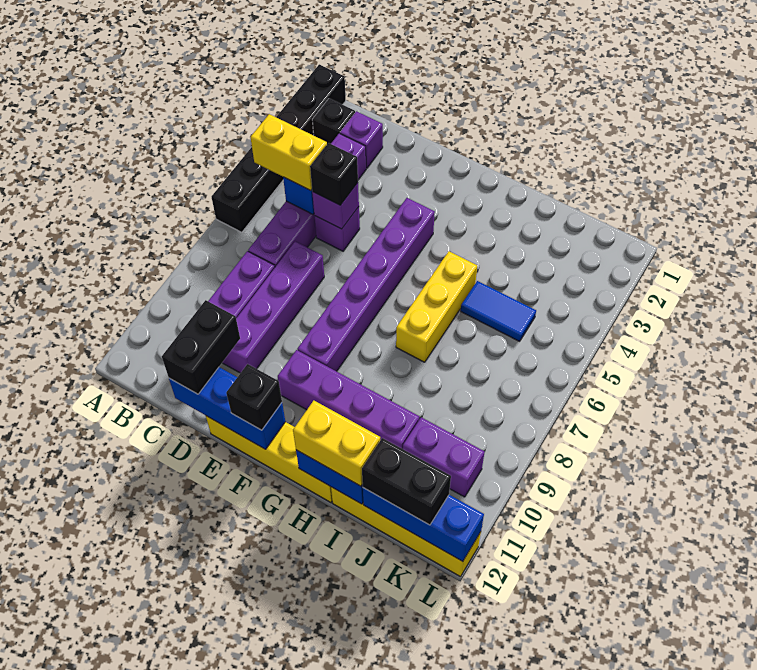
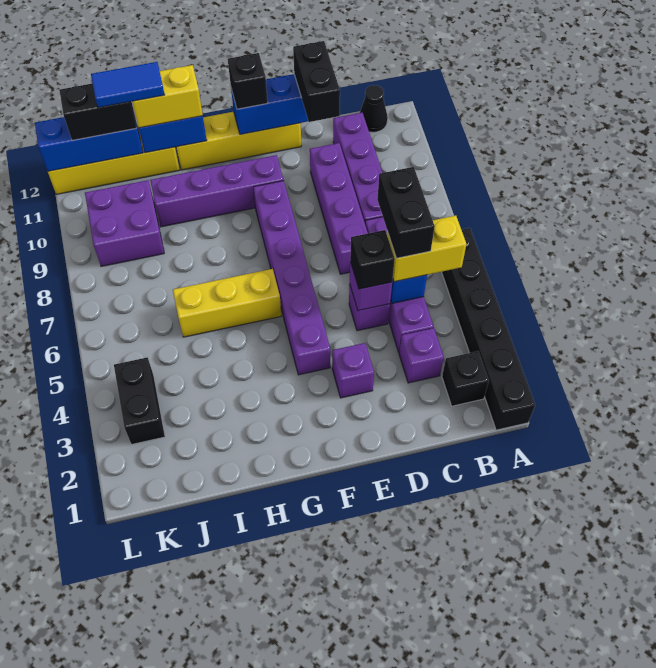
none -> black 1x1 cone [360,85,388,132]
purple 1x1 brick [340,111,383,168] -> purple 1x1 brick moved to [332,343,374,398]
none -> black 1x2 brick [377,167,435,258]
yellow 1x3 brick [396,251,477,362] -> yellow 1x3 brick turned to [173,269,281,337]
blue 1x2 tile [461,281,536,341] -> blue 1x2 tile moved to [91,62,165,108]
purple 1x2 brick [403,417,485,497] -> purple 2x2 brick [85,180,164,266]
none -> black 1x2 brick [114,357,165,444]

